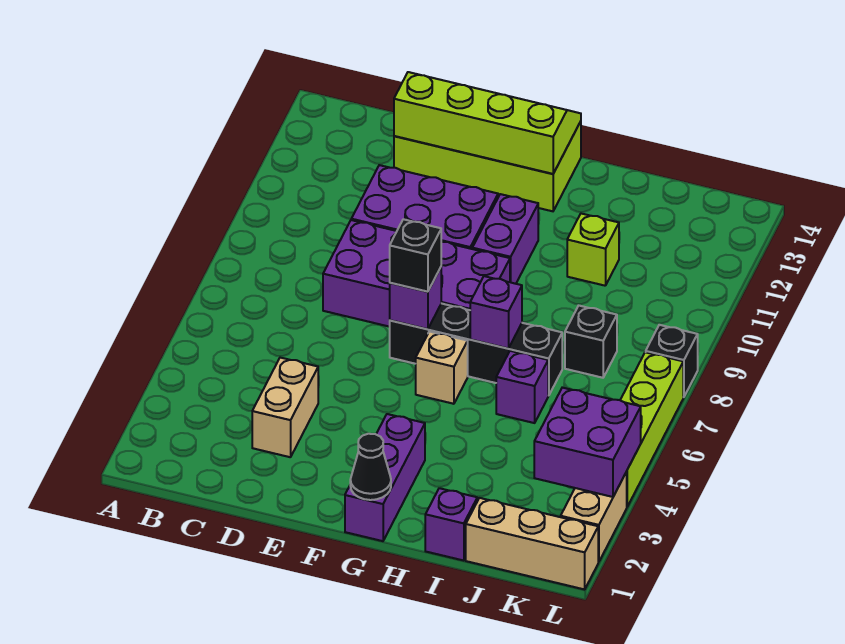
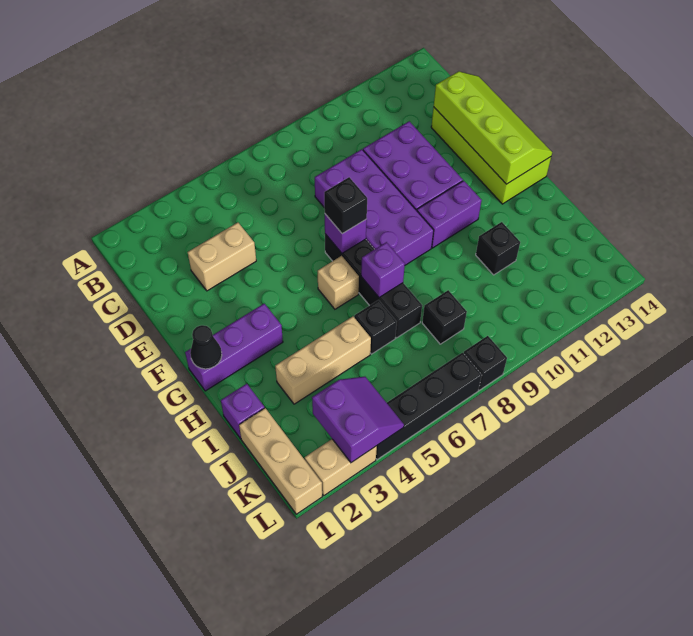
none -> tan 1x3 brick [275,316,371,404]
purple 1x1 brick [496,351,548,423] -> black 1x1 brick [354,300,397,354]
lime 1x1 brick [567,214,619,286] -> black 1x1 brick [476,222,520,275]
purple 2x2 brick [534,388,641,497] -> purple 2x2 slope [312,377,404,463]
lime 1x4 brick [620,352,683,507] -> black 1x4 brick [376,353,482,460]

